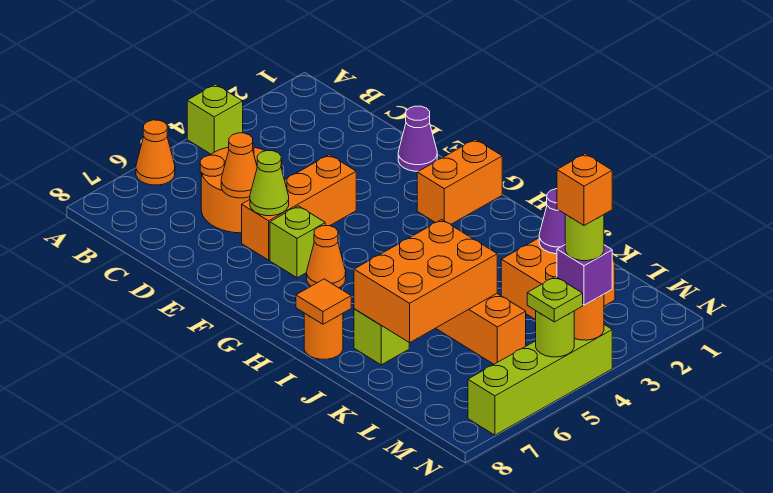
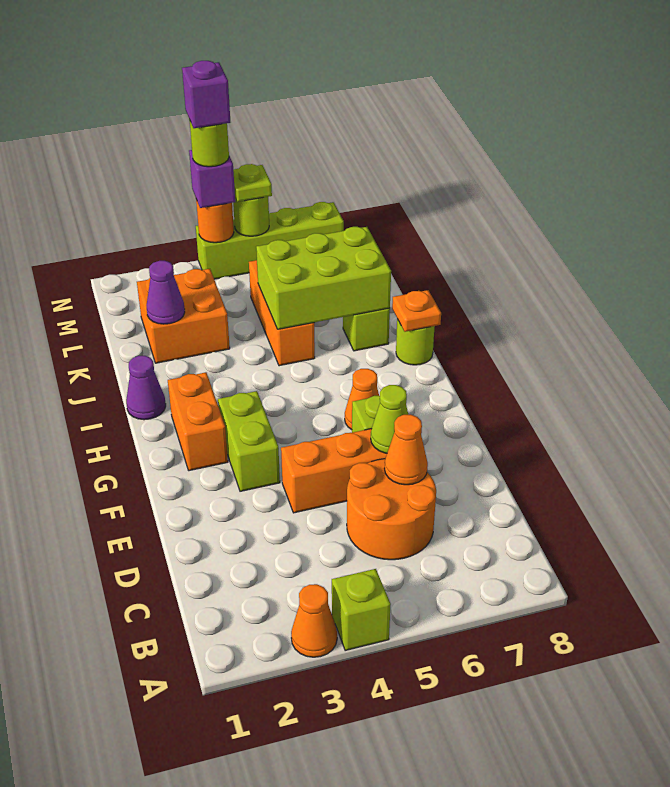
orange 1x1 cone [136,120,175,185] -> orange 1x1 cone moved to [291,584,337,657]
purple 1x1 cone [398,106,437,171] -> purple 1x1 cone moved to [126,356,166,420]
none -> lime 1x2 brick [218,391,280,491]
orange 1x2 brick [417,139,502,224] -> orange 1x2 brick turned to [168,372,228,471]
orange 1x1 round brick [304,313,343,359] -> lime 1x1 round brick [396,319,435,365]
orange 1x1 tile [296,279,351,324] -> orange 1x1 plate [392,290,441,332]
orange 2x3 brick [354,220,497,343] -> lime 2x3 brick [256,227,391,329]
orange 1x1 brick [557,154,612,225] -> purple 1x1 brick [182,61,230,128]

